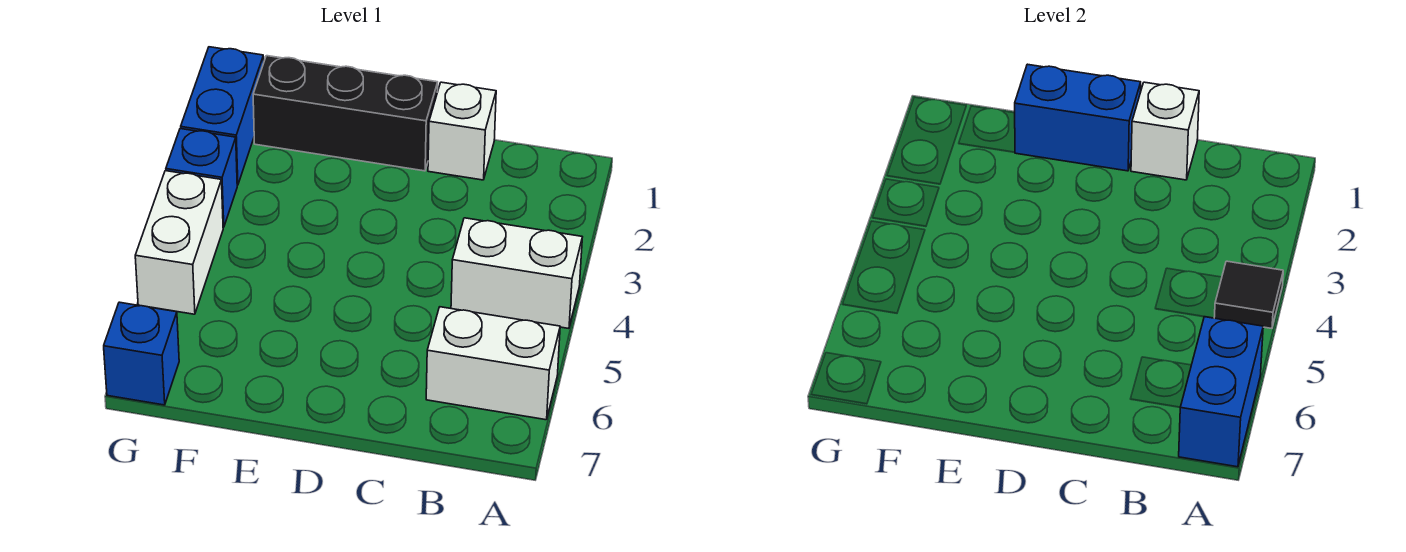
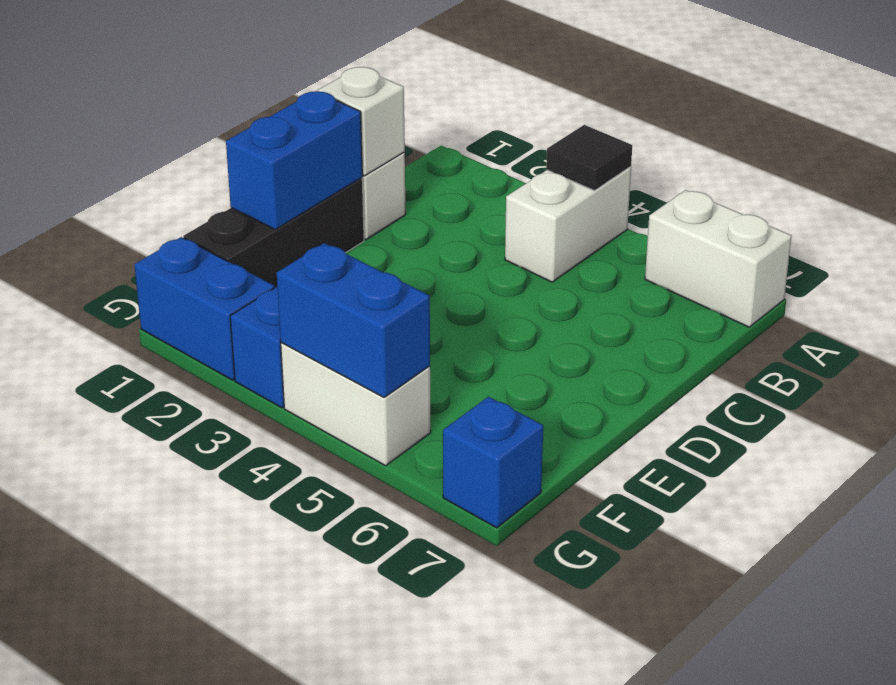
white 1x2 brick [426,307,560,420] -> white 1x2 brick turned to [645,190,791,327]
blue 1x2 brick [1179,317,1263,467] -> blue 1x2 brick moved to [277,243,430,397]

